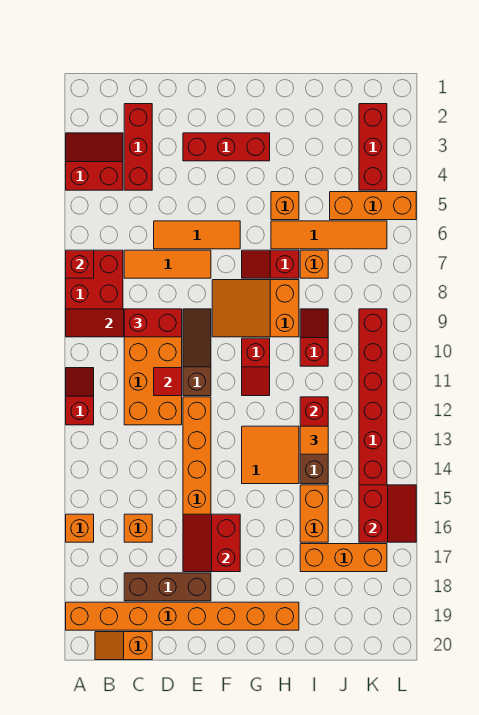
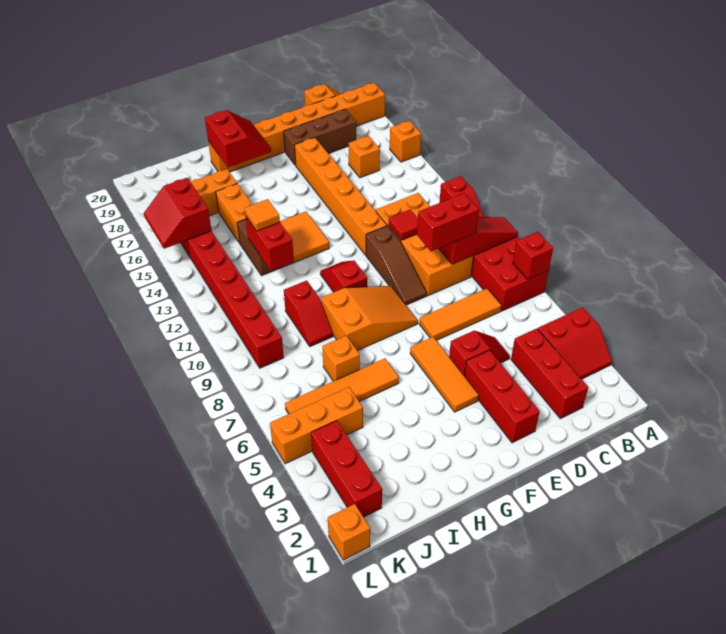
orange 1x3 tile [154,221,240,249] -> orange 1x3 tile turned to [410,337,479,412]
red 1x3 brick [183,133,270,161] -> red 1x3 brick turned to [465,350,540,443]
red 2x2 slope [183,514,240,572] -> red 2x2 slope moved to [205,110,271,167]
red 1x2 slope [242,250,299,278] -> red 1x2 slope moved to [449,331,510,376]
orange 1x1 brick [271,192,299,220] -> orange 1x1 brick moved to [328,504,370,560]

